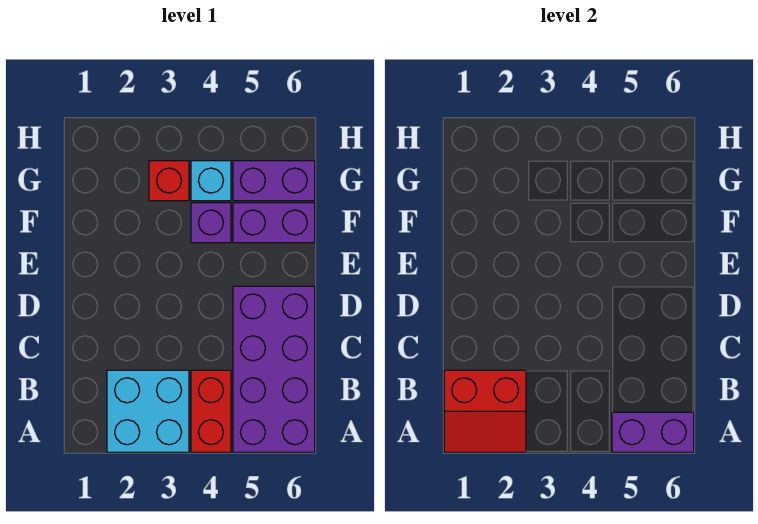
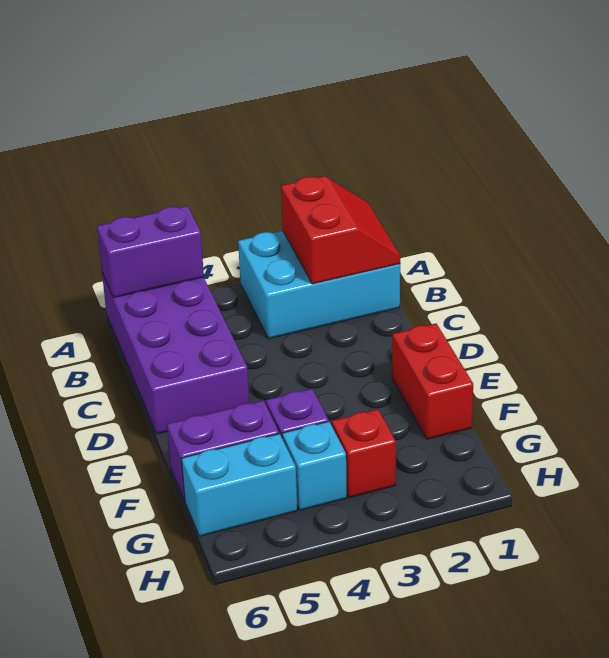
red 2x2 slope [444,370,526,452] -> red 2x2 slope turned to [281,176,400,284]
cyan 2x2 brick [107,370,189,452] -> cyan 2x3 brick [238,231,400,339]
red 1x2 brick [191,370,231,452] -> red 1x2 brick moved to [392,323,473,439]
purple 1x2 brick [233,161,315,201] -> cyan 1x2 brick [181,434,297,536]

